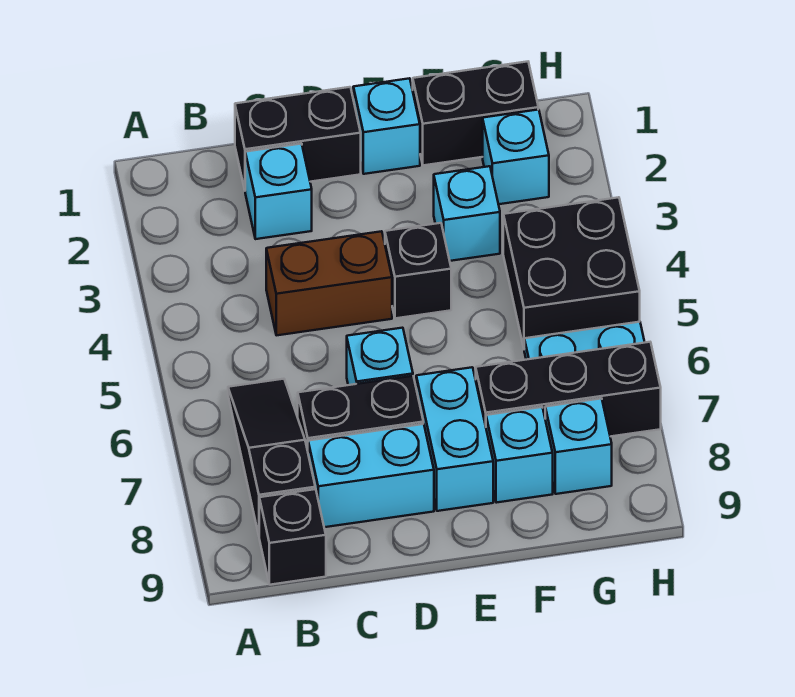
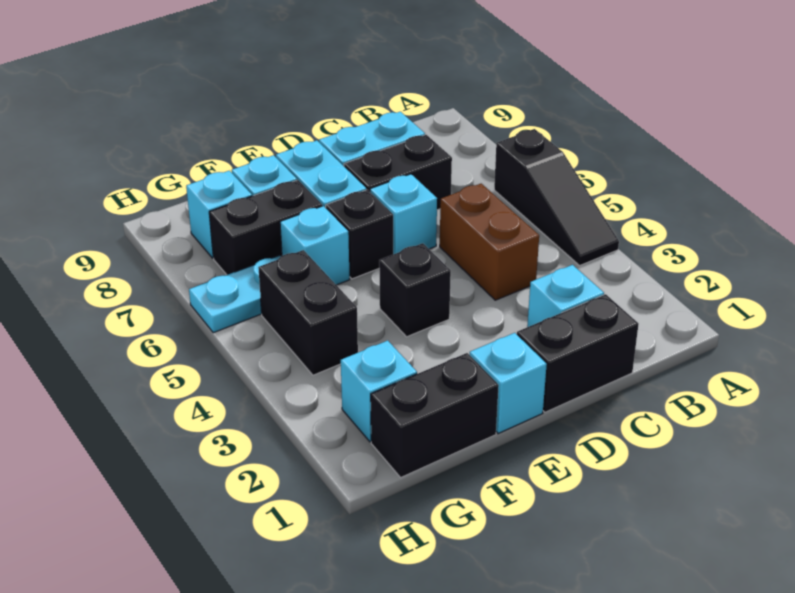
black 1x3 slope [228,379,315,535] -> black 1x3 slope moved to [494,129,619,265]
black 1x1 brick [259,489,326,585] -> black 1x1 brick moved to [326,190,393,279]
brown 1x2 brick [266,231,392,335] -> brown 1x2 brick turned to [440,184,539,300]
cyan 1x1 brick [434,166,500,261] -> cyan 1x1 brick moved to [280,206,350,285]
black 1x3 brick [476,342,661,437] -> black 1x2 brick [209,180,322,275]
black 2x2 brick [503,197,640,348] -> black 1x2 brick [258,250,358,375]

